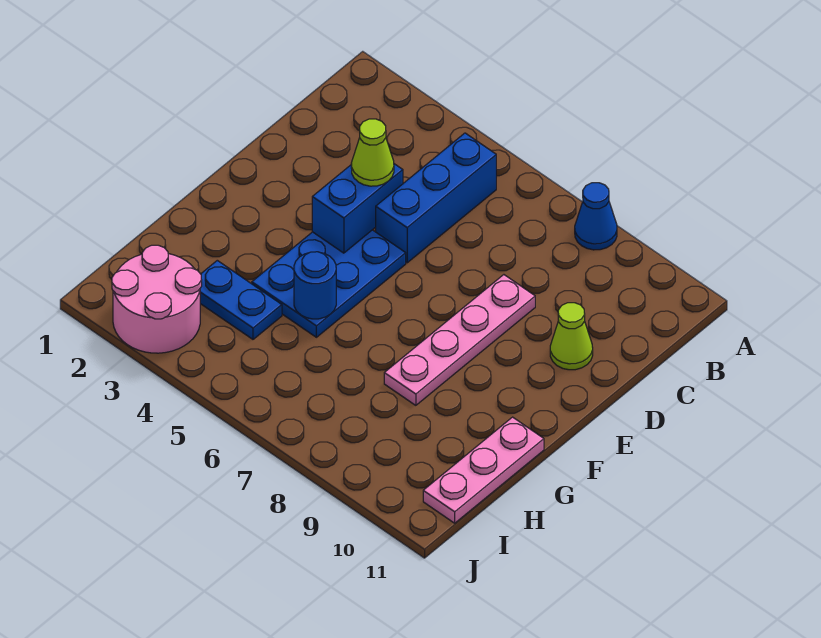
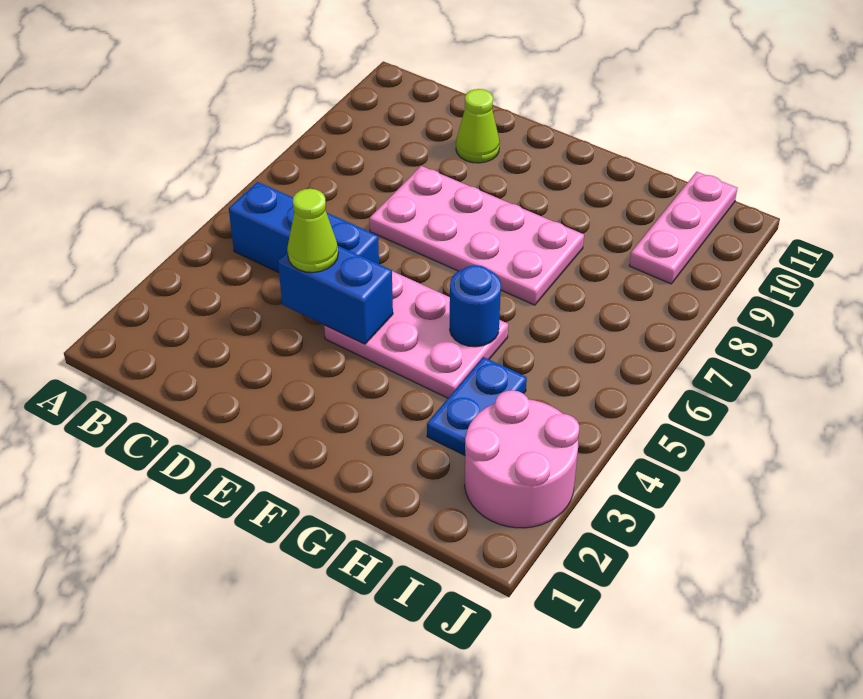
blue 1x1 cone [575,183,617,250] -> none
pink 1x4 plate [384,275,535,405] -> pink 2x4 plate [369,166,584,305]
blue 2x3 plate [252,230,406,337] -> pink 2x3 plate [324,271,508,398]
pink 1x3 plate [423,417,544,523] -> pink 1x3 plate turned to [629,172,737,284]

